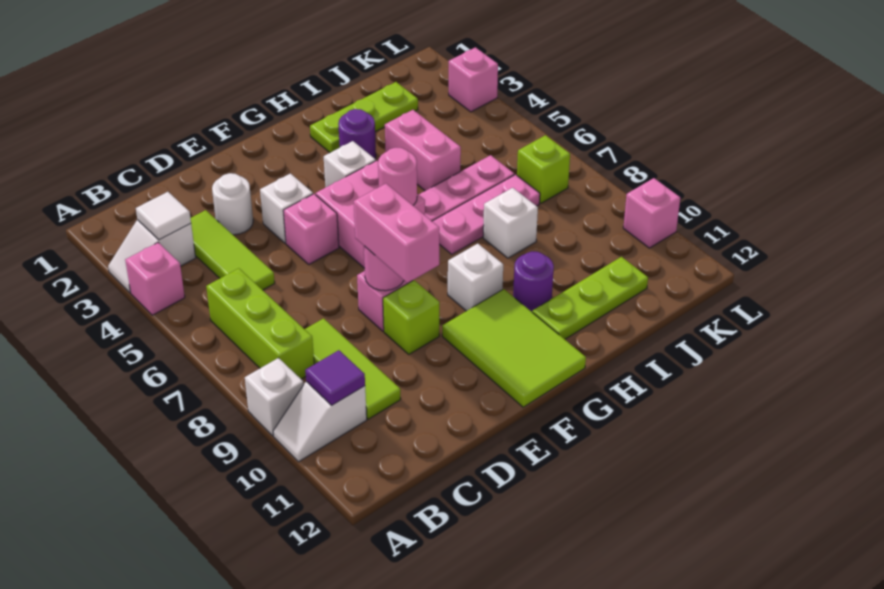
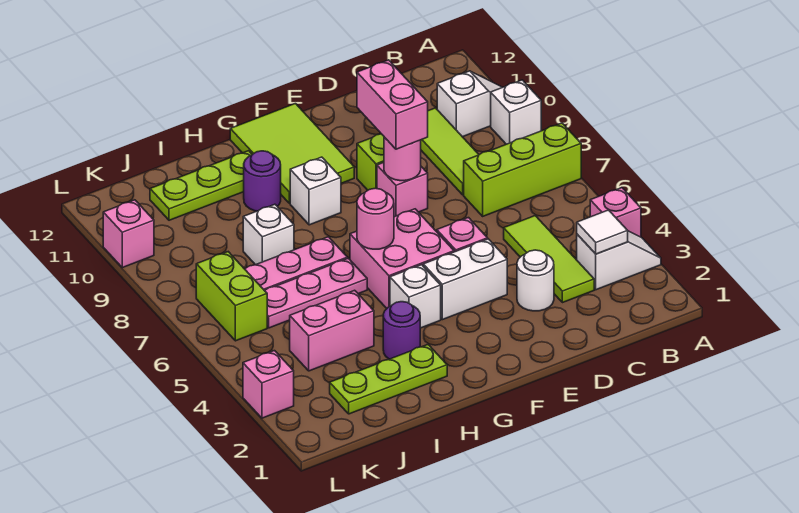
lime 1x3 brick [206,268,314,379] -> lime 1x3 brick turned to [464,123,581,216]
purple 1x1 tile [305,350,365,405] -> none
white 1x1 brick [260,174,313,243] -> white 1x2 brick [423,239,507,320]
pink 1x2 brick [385,110,461,191] -> pink 1x2 brick turned to [290,290,374,371]
lime 1x1 brick [517,135,570,203] -> lime 1x2 brick [196,252,267,341]

